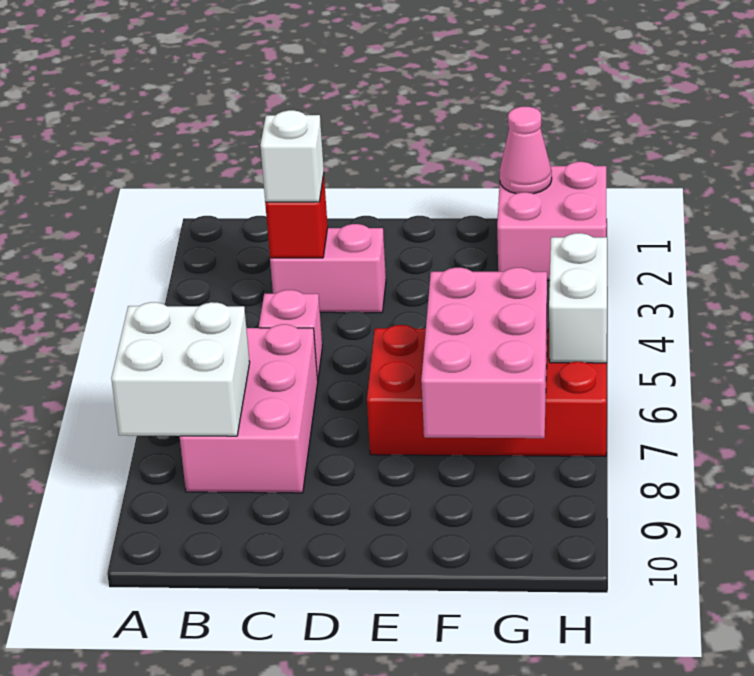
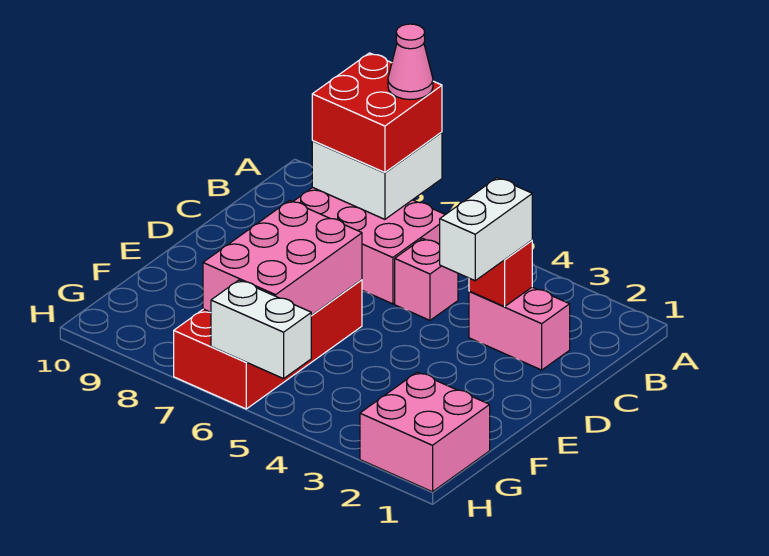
none -> red 2x2 brick [312,53,442,172]
pink 1x2 brick [270,224,386,313] -> pink 1x2 brick turned to [469,287,570,370]
white 1x1 brick [260,110,324,202] -> white 1x2 brick [440,178,532,281]
pink 2x3 brick [421,268,548,438] -> pink 2x3 brick turned to [203,201,362,316]
pink 1x1 cone [500,107,552,194] -> pink 1x1 cone moved to [388,24,433,100]

